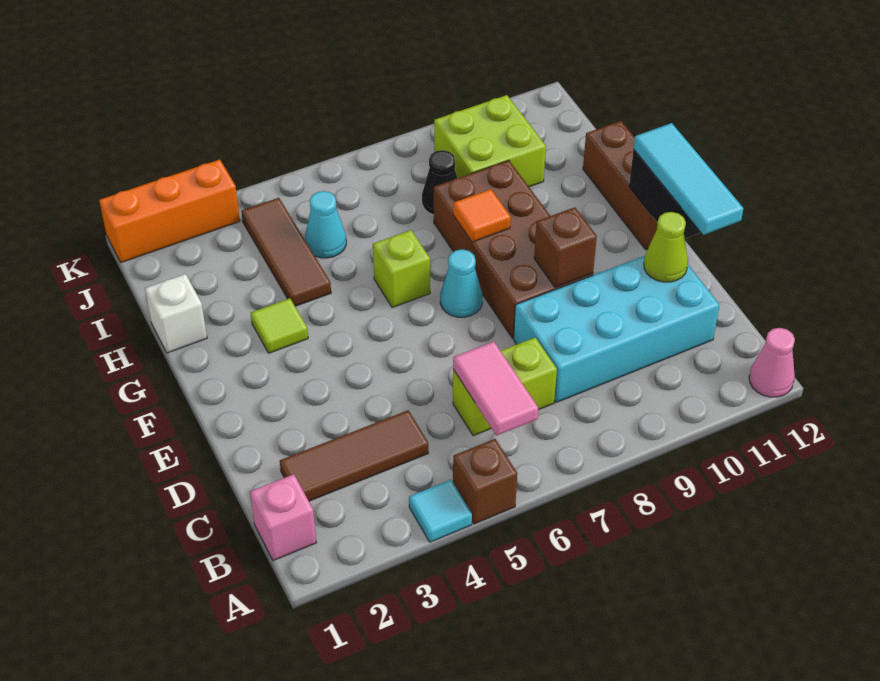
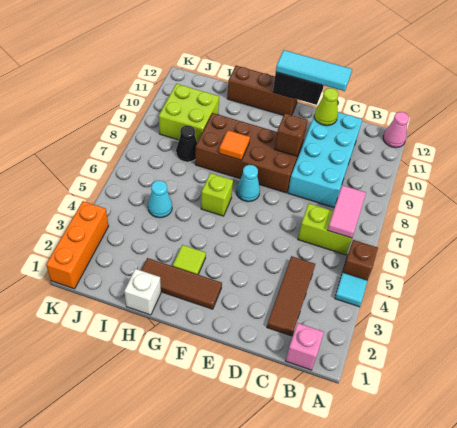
pink 1x2 tile [453,341,538,436] -> pink 1x2 tile turned to [328,185,366,238]
lime 1x2 brick [453,338,557,436] -> lime 1x2 brick turned to [298,204,352,255]
brown 1x3 tile [241,198,331,306] -> brown 1x3 tile moved to [141,258,222,309]

